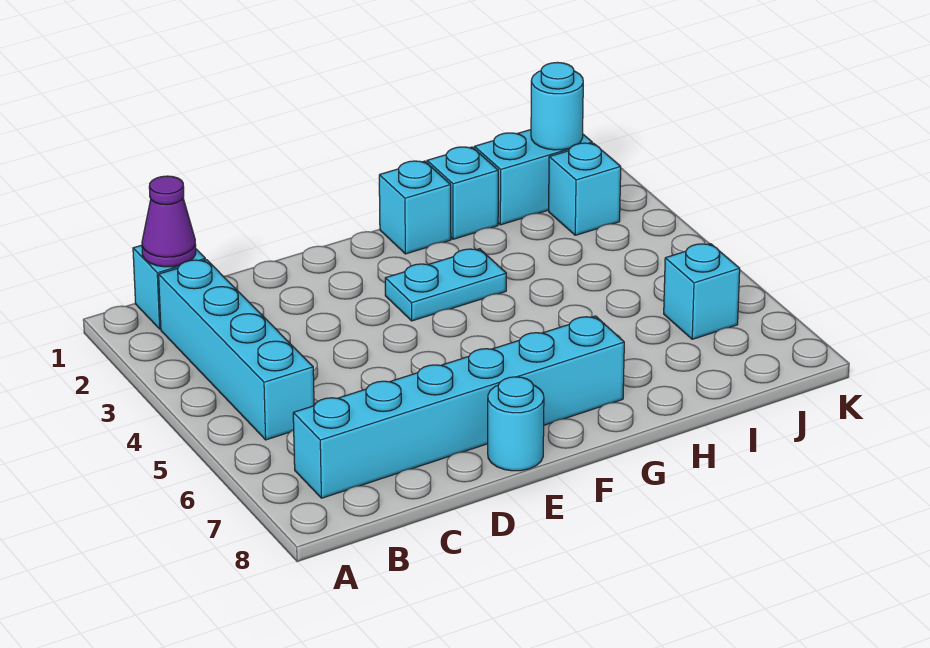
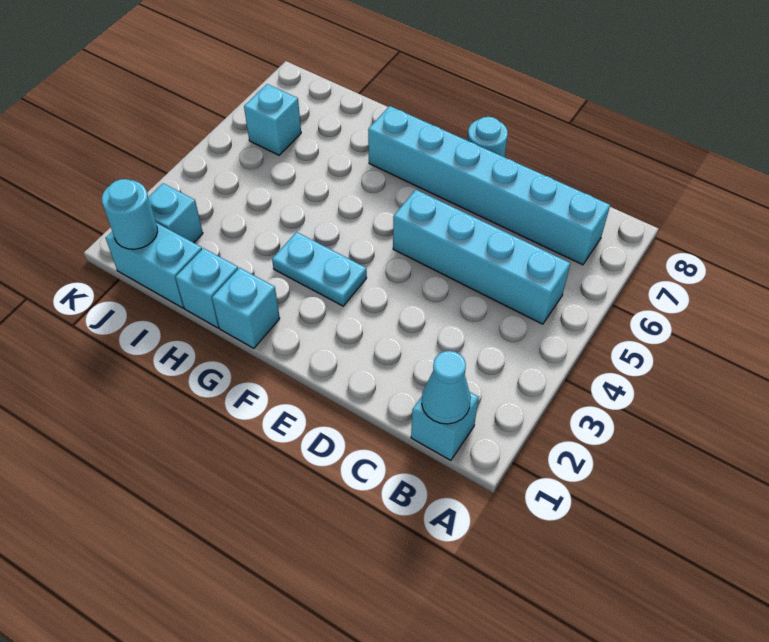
purple 1x1 cone [142,176,196,267] -> cyan 1x1 cone [422,351,471,424]
cyan 1x4 brick [159,260,314,440] -> cyan 1x4 brick turned to [393,190,570,324]

